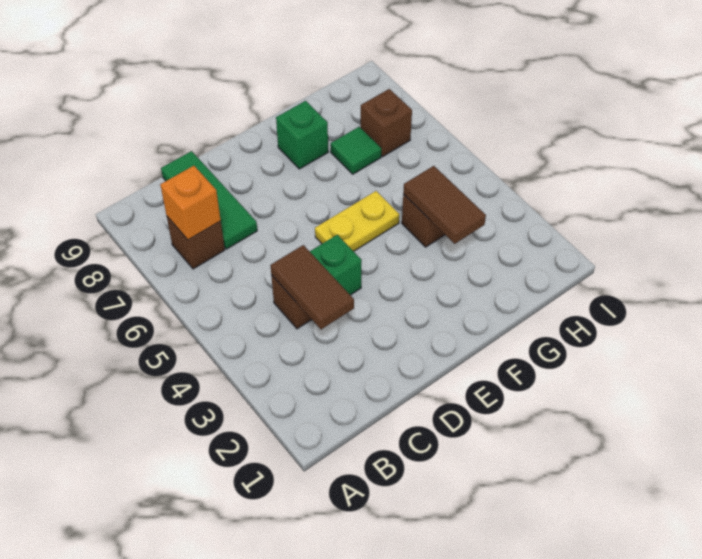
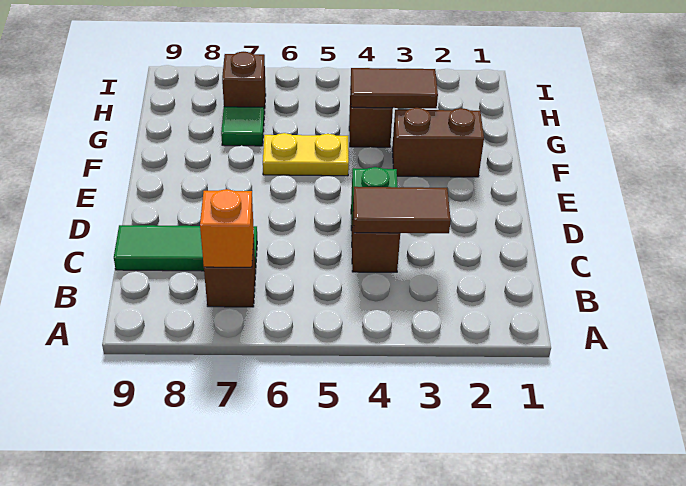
yellow 1x2 plate [315,191,400,251] -> yellow 1x2 plate turned to [263,133,349,176]
none -> brown 1x2 brick [392,108,484,177]
green 1x1 brick [276,101,328,169] -> none

